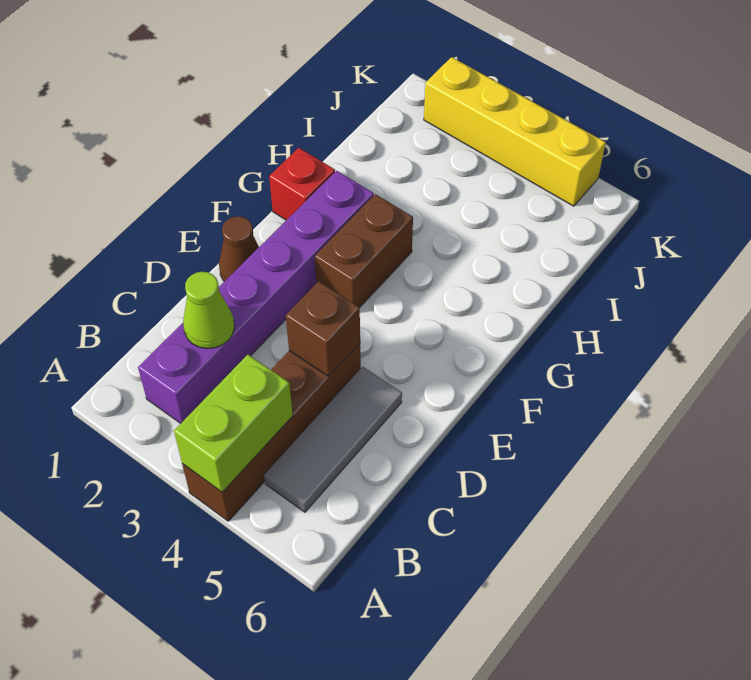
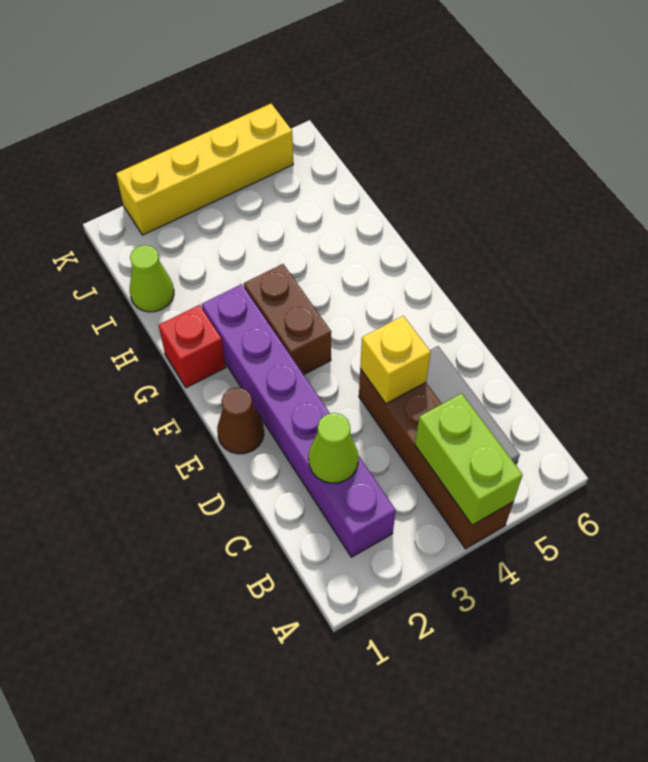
brown 1x1 brick [286,281,360,377] -> yellow 1x1 brick [360,316,431,404]
none -> lime 1x1 cone [130,245,174,312]

